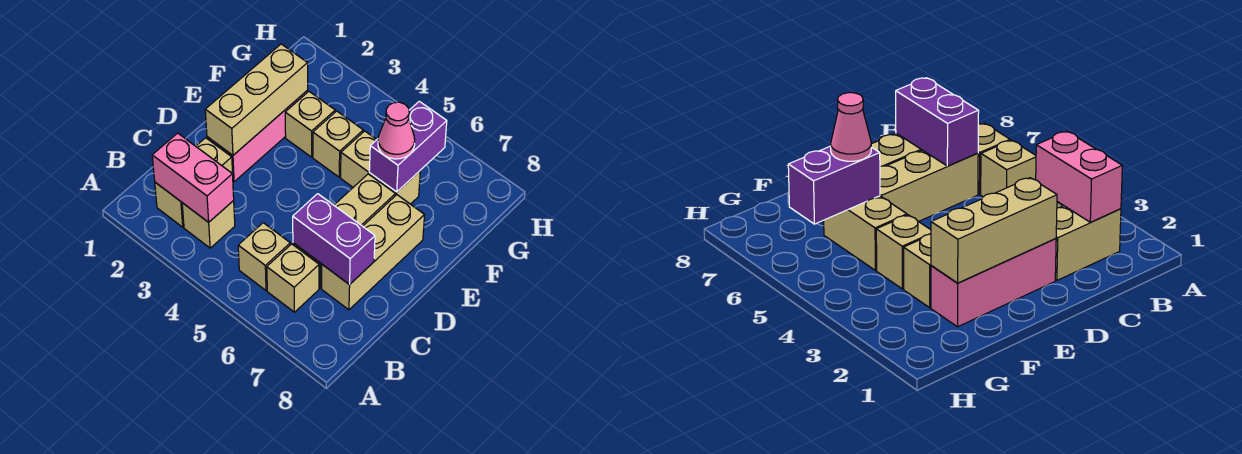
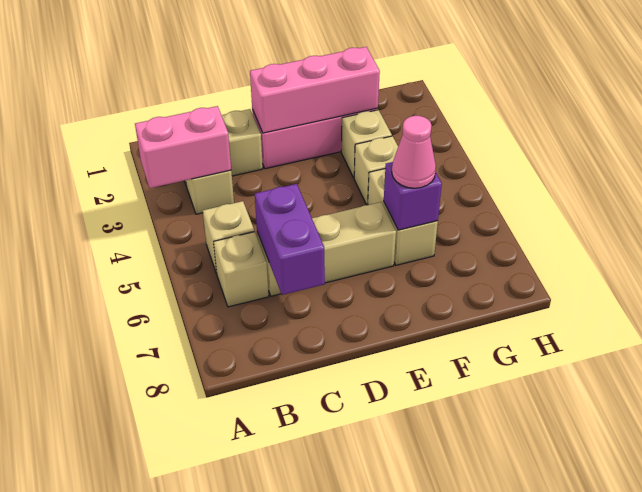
pink 1x2 brick [152,133,234,222] -> pink 1x2 brick turned to [135,106,231,188]
tan 1x3 brick [322,195,425,310] -> none
tan 1x3 brick [205,44,308,155] -> pink 1x3 brick [250,47,380,133]
purple 1x2 brick [369,101,447,192] -> purple 1x1 brick [384,162,442,230]

